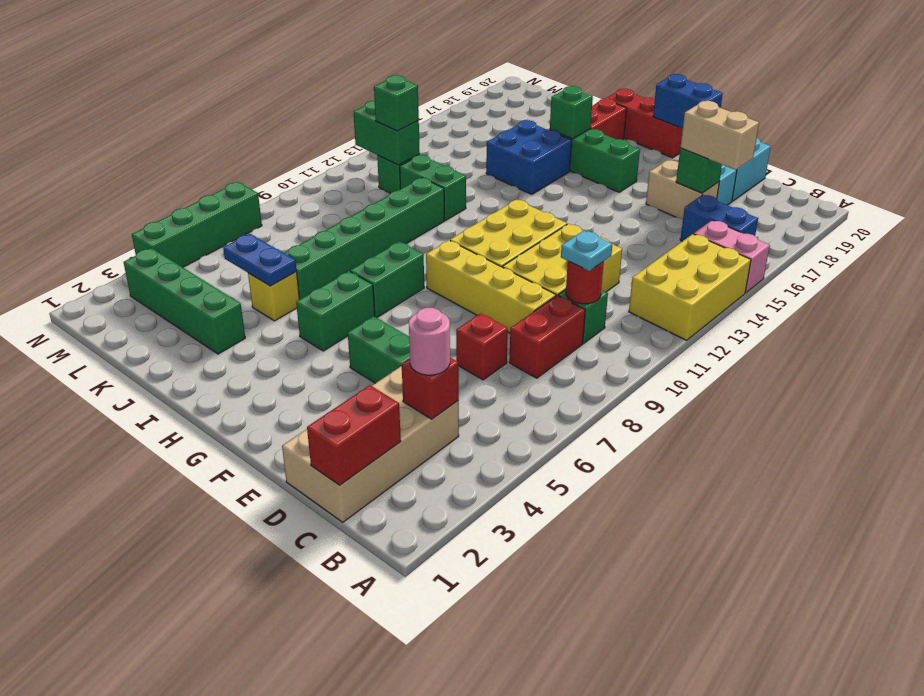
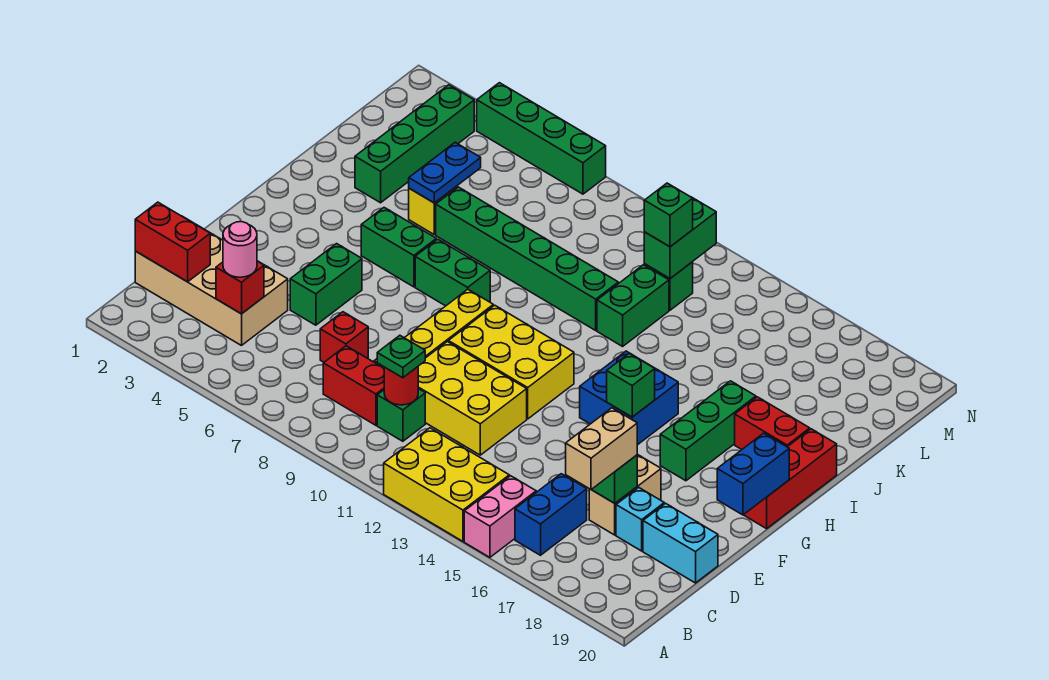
cyan 1x1 plate [561,231,612,271] -> green 1x1 plate [377,335,425,378]
blue 2x2 brick [486,120,572,194] -> blue 2x2 brick moved to [580,351,678,445]
green 1x1 brick [550,86,593,139] -> green 1x1 brick moved to [607,353,655,417]

